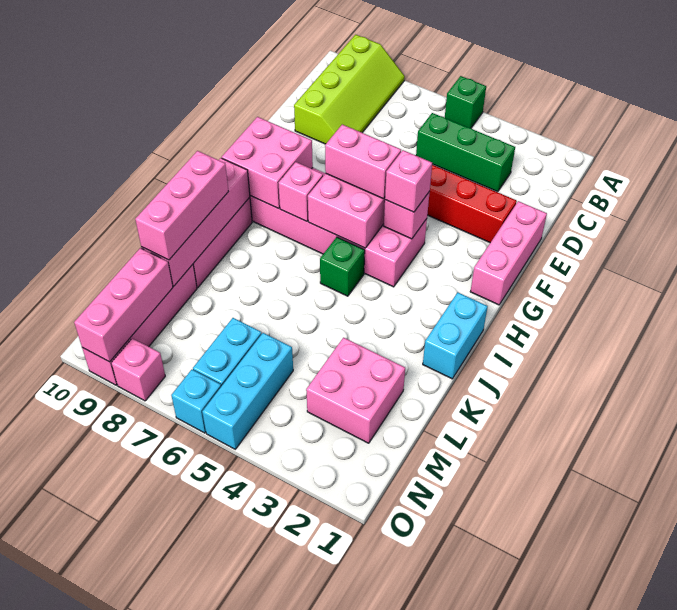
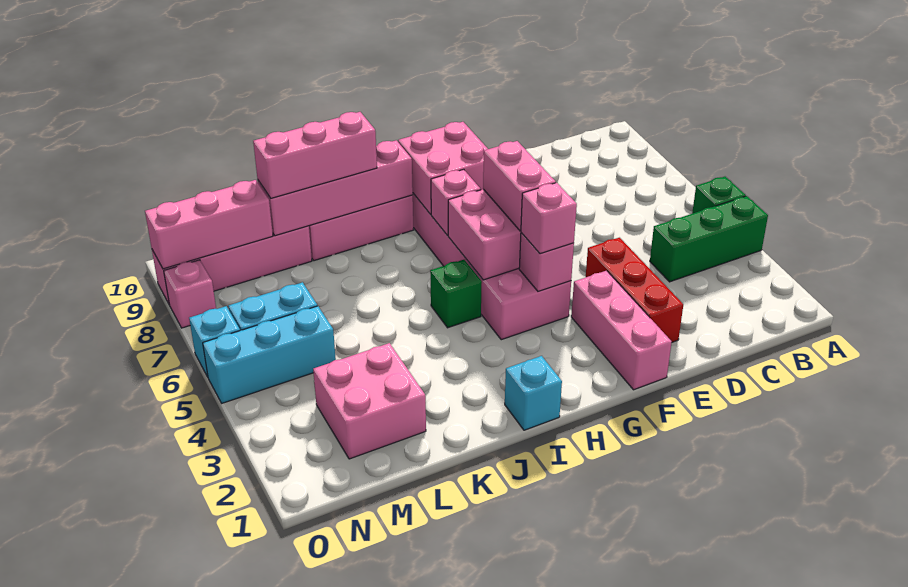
lime 2x4 slope [294,35,405,144] -> none
green 1x3 brick [416,113,515,192] -> green 1x3 brick turned to [650,196,768,282]
pink 1x3 brick [470,201,547,305] -> pink 1x3 brick turned to [571,271,672,390]
cyan 1x2 brick [423,292,488,379] -> cyan 1x1 brick [505,356,562,430]

